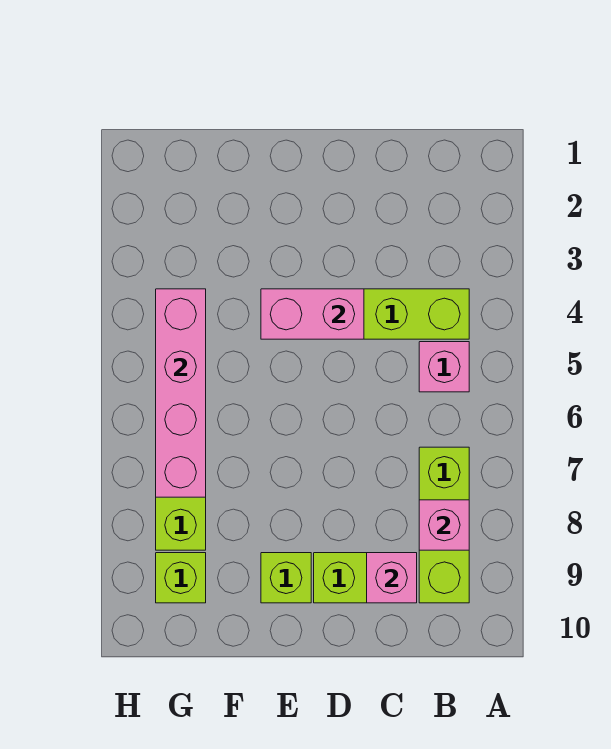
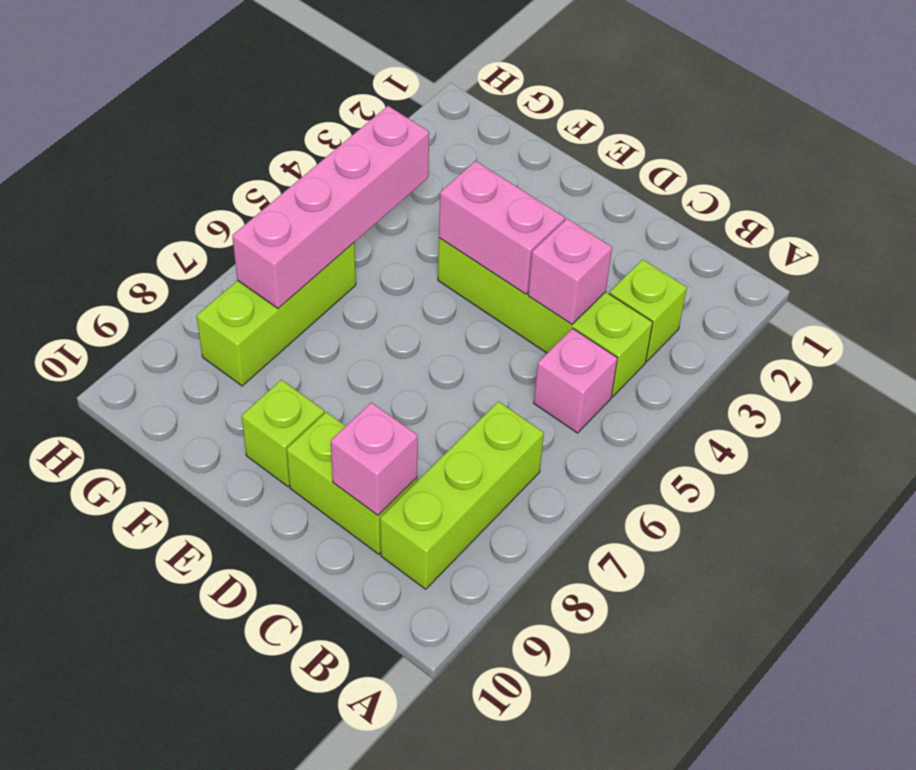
pink 1x1 brick [419,500,469,550] -> pink 1x1 brick moved to [528,219,612,324]
lime 1x1 brick [156,553,206,603] -> lime 1x1 brick moved to [610,259,687,361]

